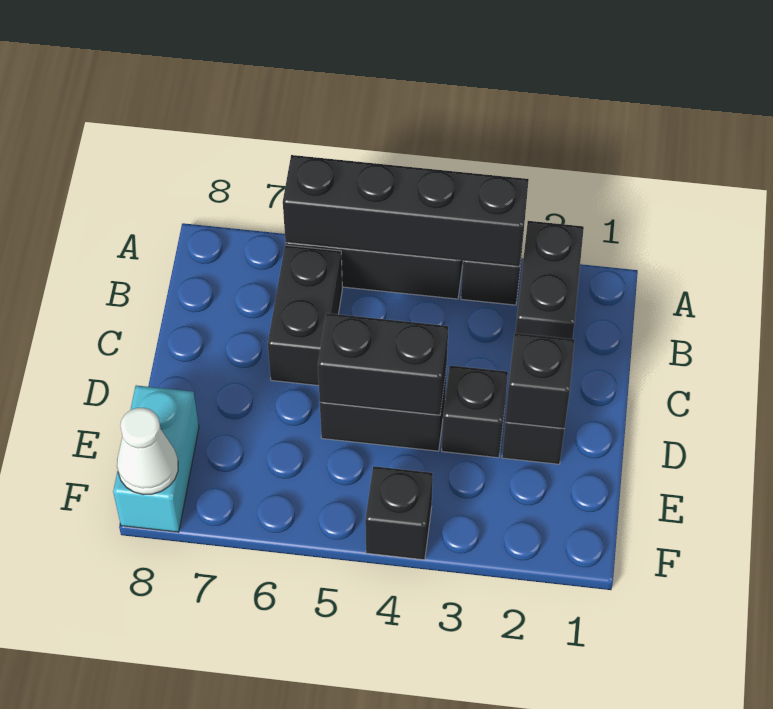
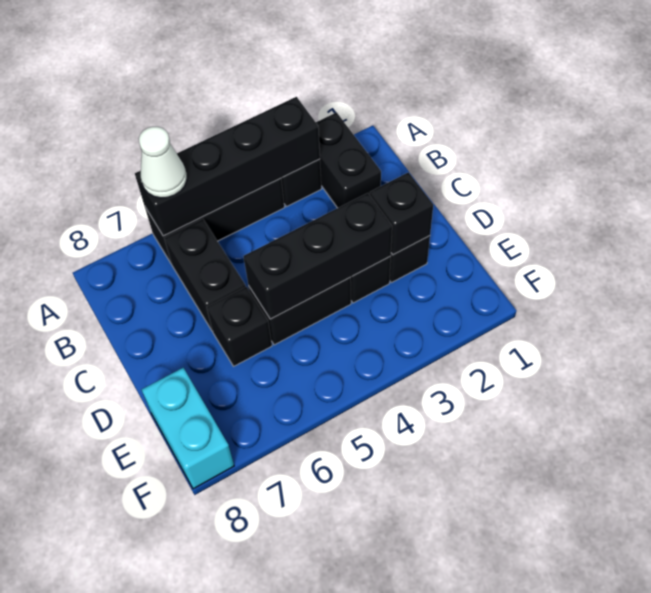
black 1x2 brick [318,313,448,415] -> black 1x3 brick [243,193,392,319]
black 1x1 brick [365,466,433,560] -> black 1x1 brick moved to [207,287,272,366]
white 1x1 cone [117,408,178,495] -> white 1x1 cone moved to [139,127,187,198]

